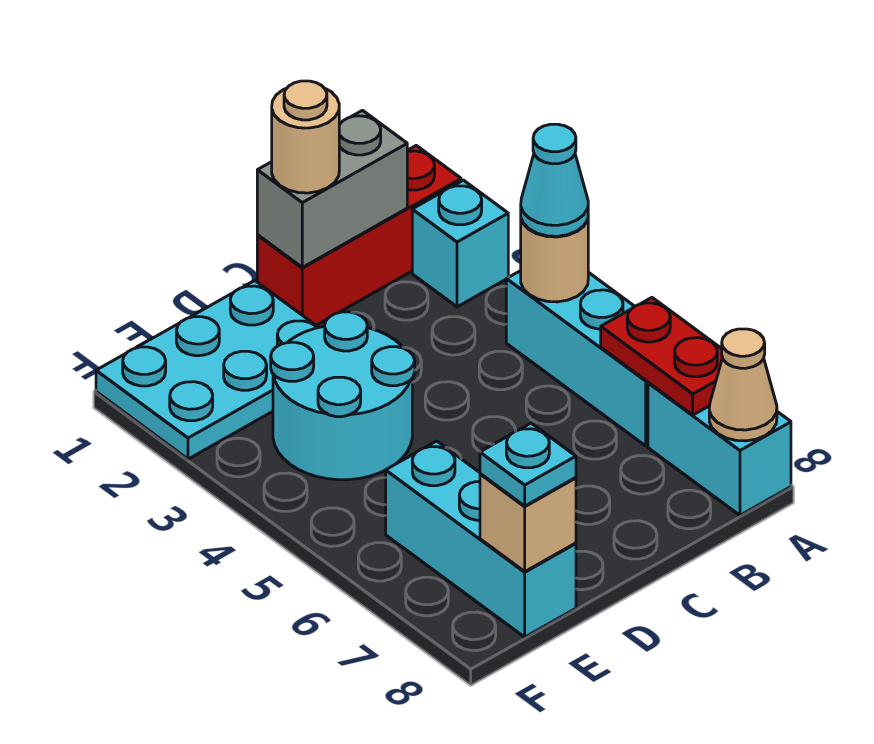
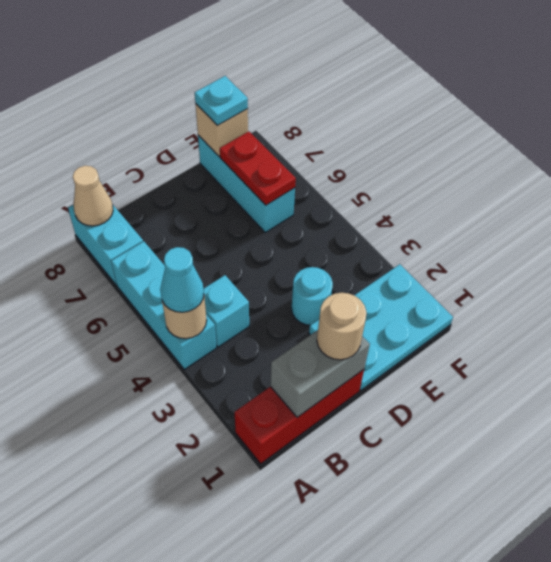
cyan 1x1 brick [412,180,508,307] -> cyan 1x1 brick moved to [204,275,249,347]
red 1x2 plate [601,298,722,415] -> red 1x2 plate moved to [220,131,296,205]
cyan 2x2 round brick [271,312,415,480] -> cyan 1x1 round brick [291,267,333,325]

